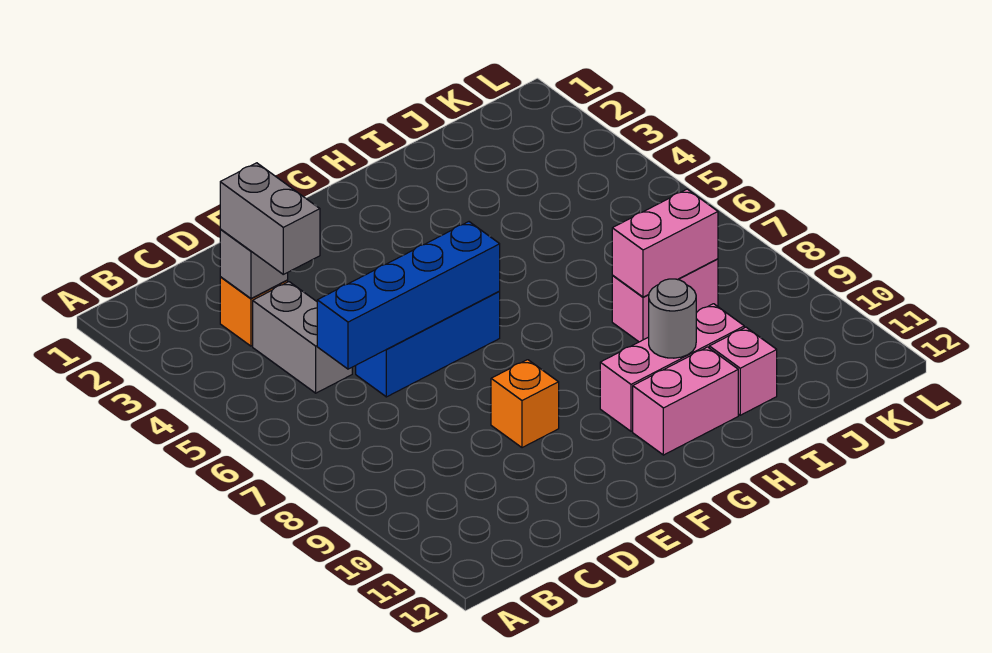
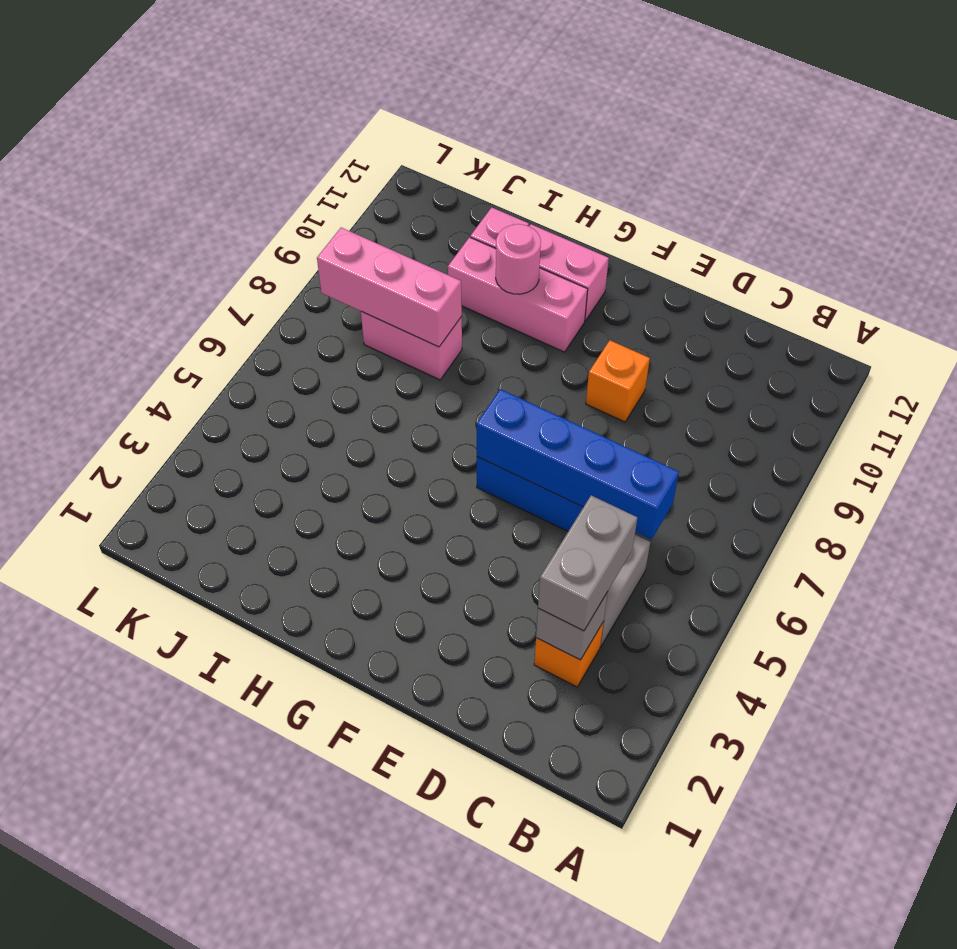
grey 1x1 round brick [649,279,697,358] -> pink 1x1 round brick [496,224,541,294]
pink 1x2 brick [612,189,718,297] -> pink 1x3 brick [317,228,462,347]

